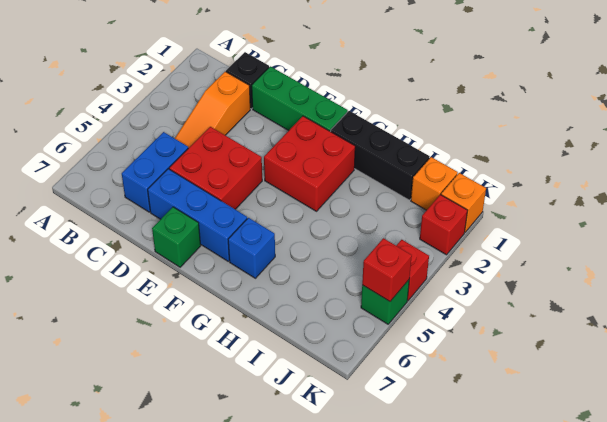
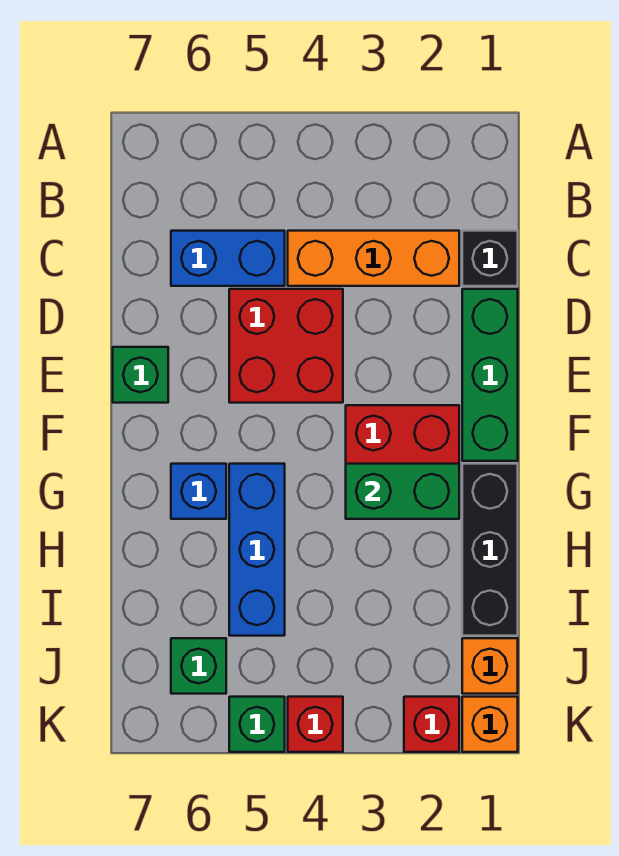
orange 1x3 slope [175,72,250,148] -> orange 1x3 brick [288,231,459,286]
blue 1x3 brick [148,169,247,261] -> blue 1x3 brick moved to [229,464,285,636]
none -> green 1x2 brick [346,464,459,519]
none -> green 1x1 brick [171,638,226,694]
red 1x1 brick [362,238,412,301] -> none

